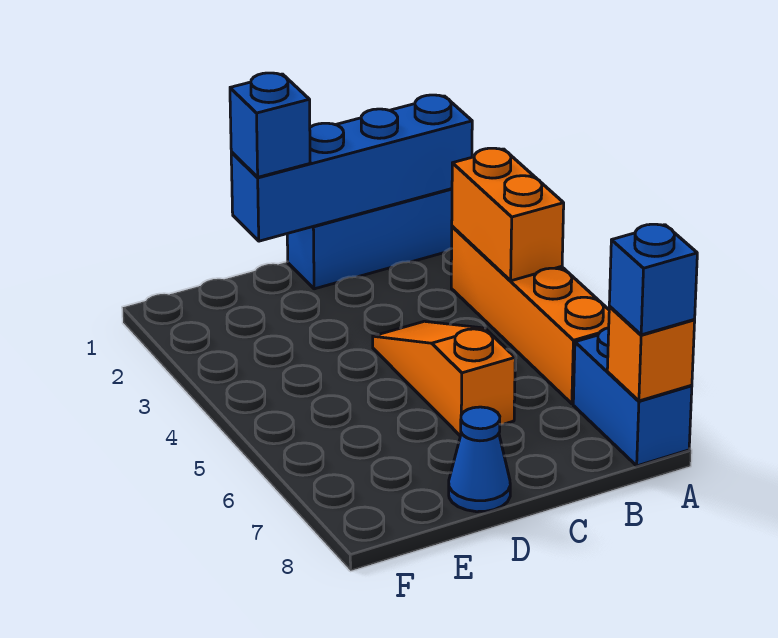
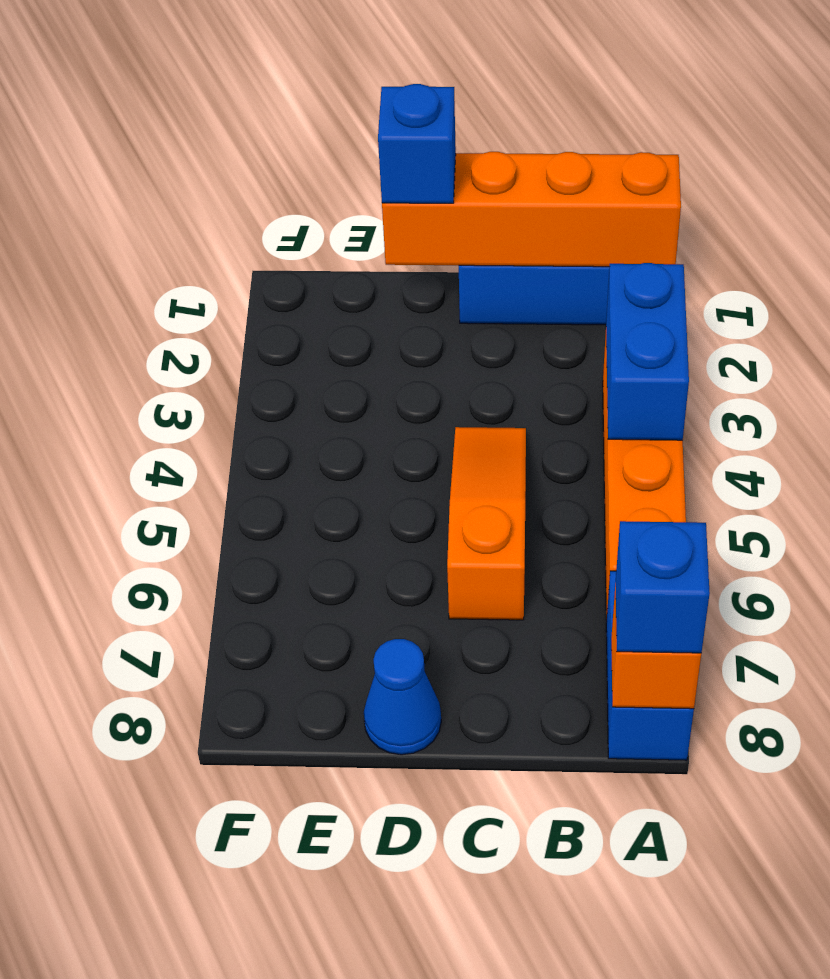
blue 1x4 brick [231,95,472,241] -> orange 1x4 brick [382,152,681,267]
orange 1x2 brick [452,148,564,281] -> blue 1x2 brick [606,263,689,440]

